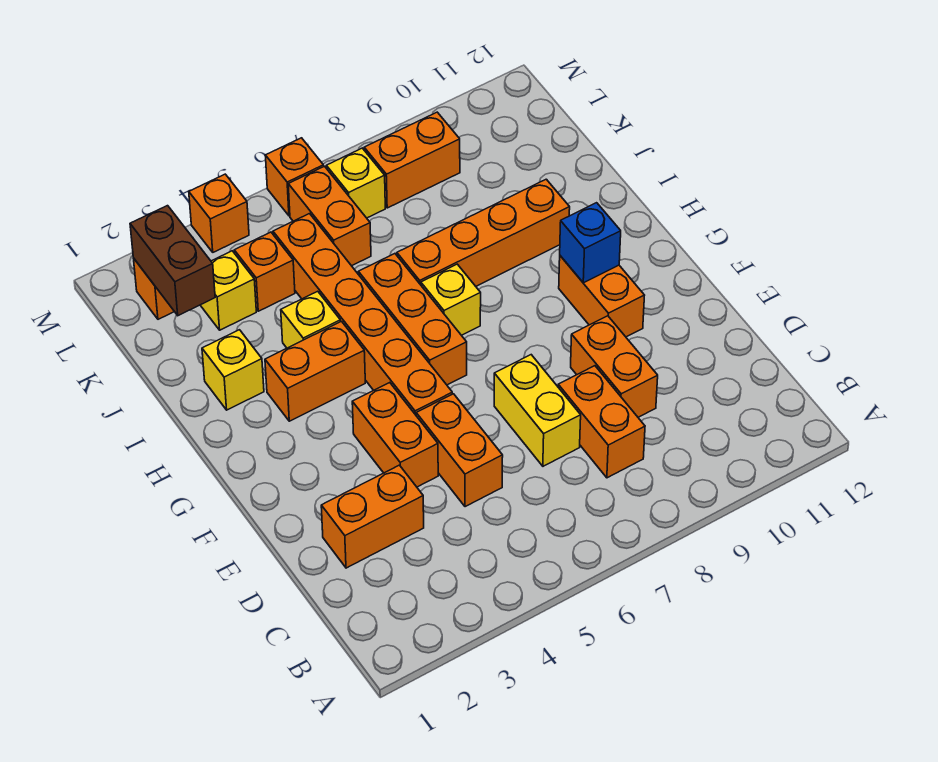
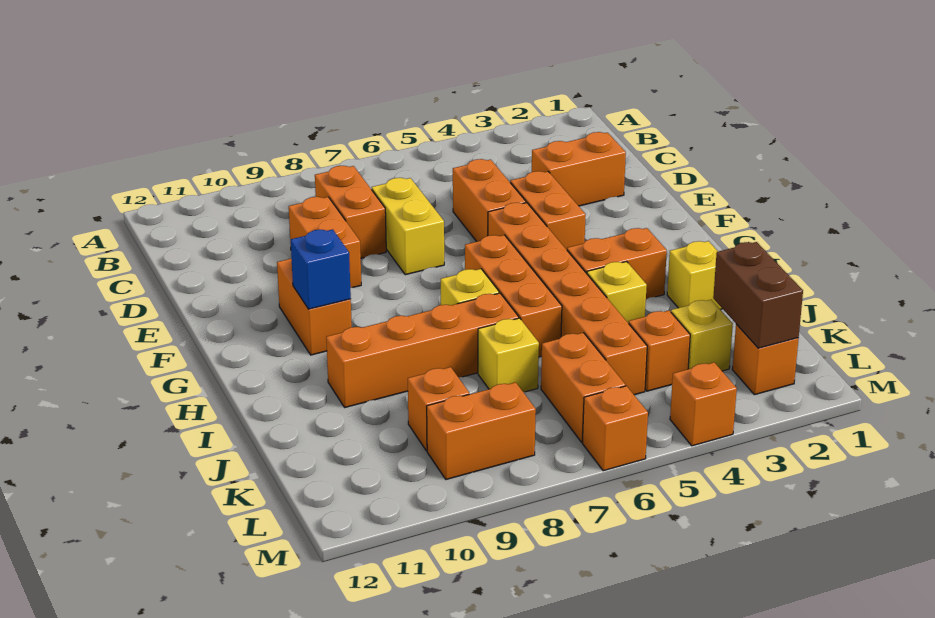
none -> orange 1x1 brick [408,367,469,451]
yellow 1x1 brick [326,148,385,218] -> yellow 1x1 brick moved to [478,318,539,392]

